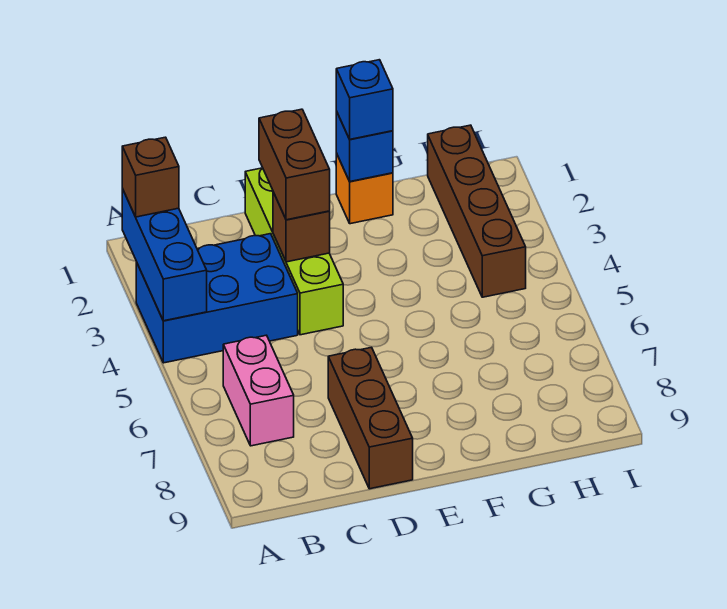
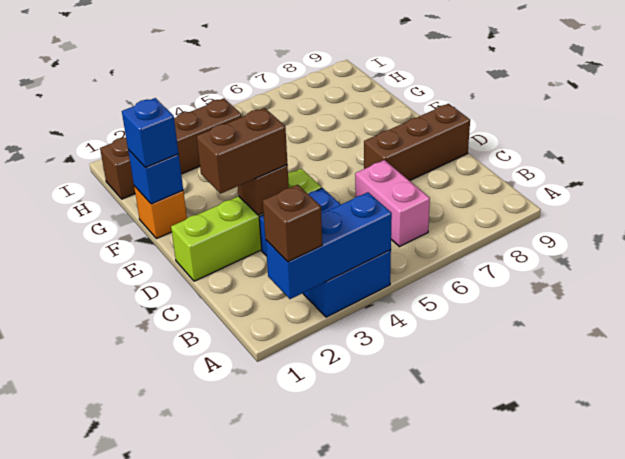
pink 1x2 brick [223,335,294,446] -> pink 1x2 brick turned to [355,160,430,247]

